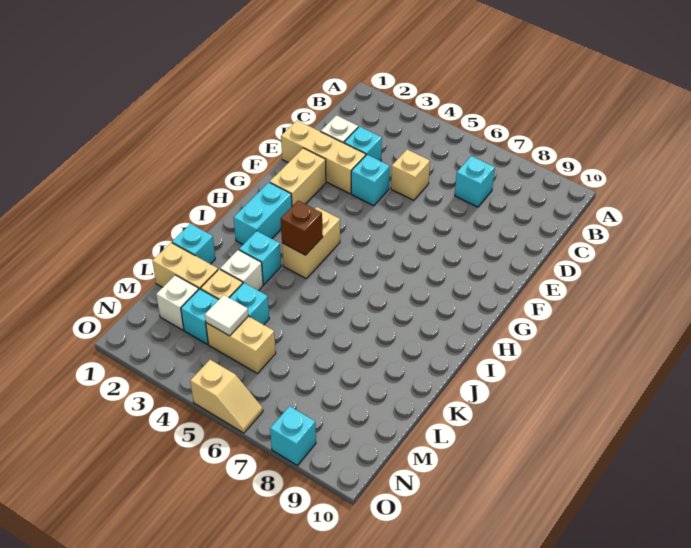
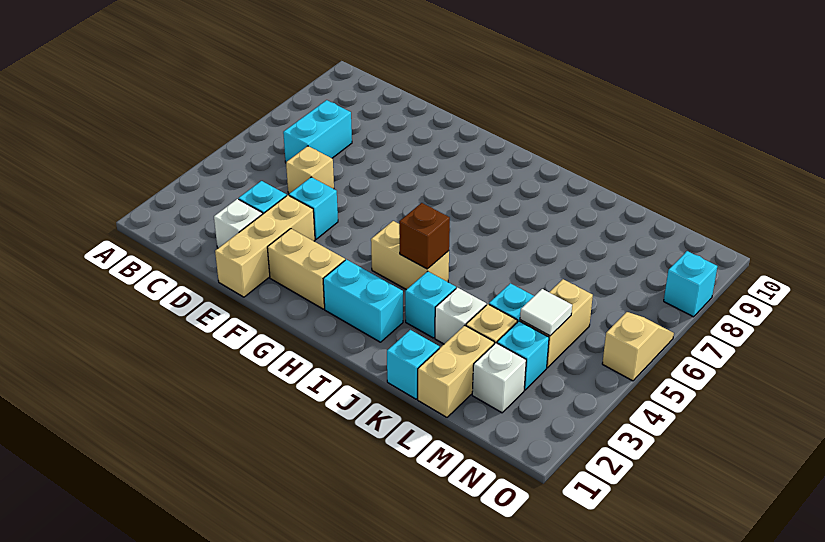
cyan 1x1 brick [455,156,495,207] -> cyan 1x2 brick [283,100,352,162]

